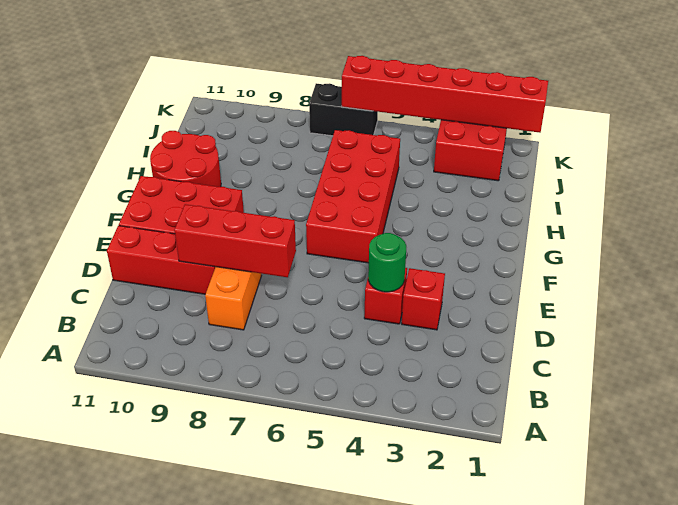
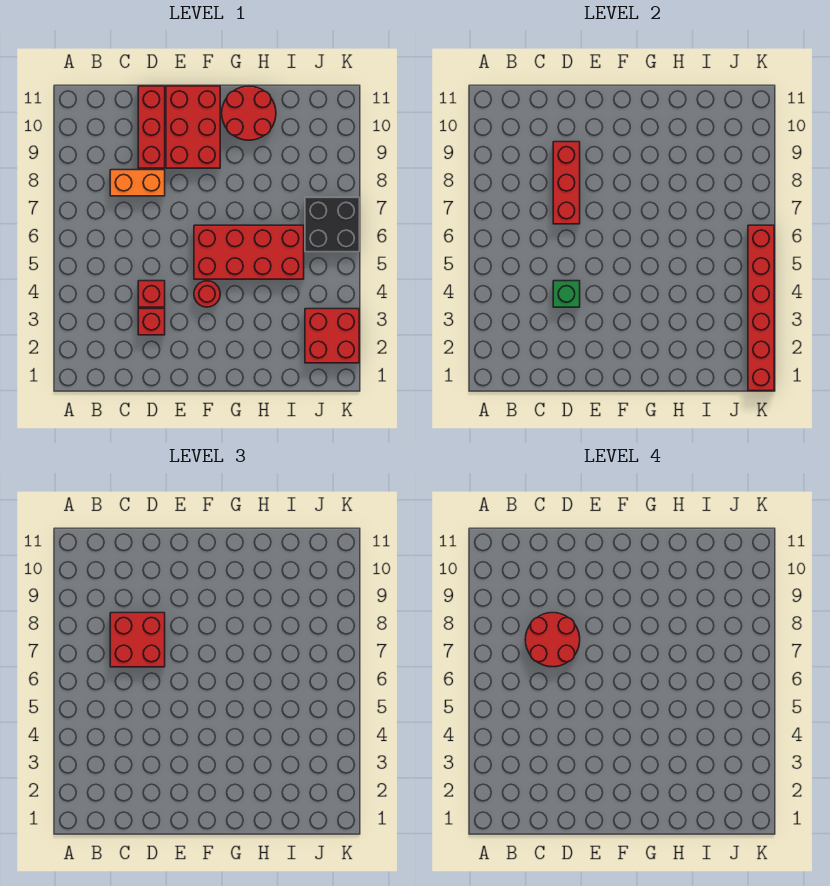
none -> red 2x2 brick [110,613,165,667]
none -> red 2x2 round brick [525,613,580,667]
green 1x1 round brick [368,233,406,292] -> green 1x1 brick [553,281,580,307]
none -> red 1x1 round brick [194,281,220,307]
black 1x2 brick [309,83,378,136] -> black 2x2 brick [305,197,359,252]

